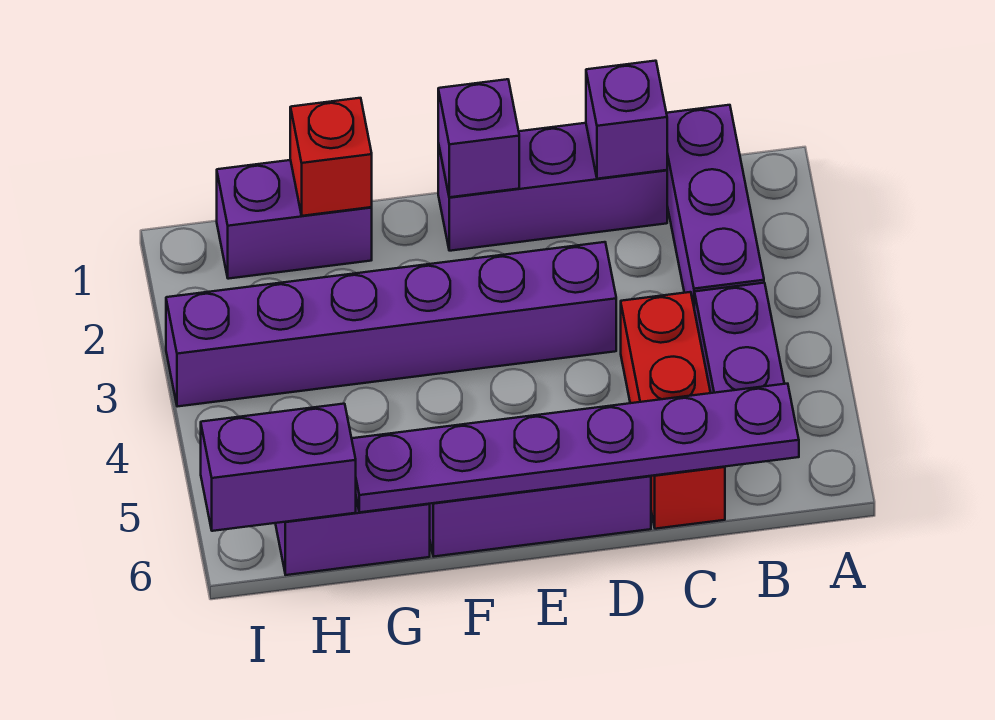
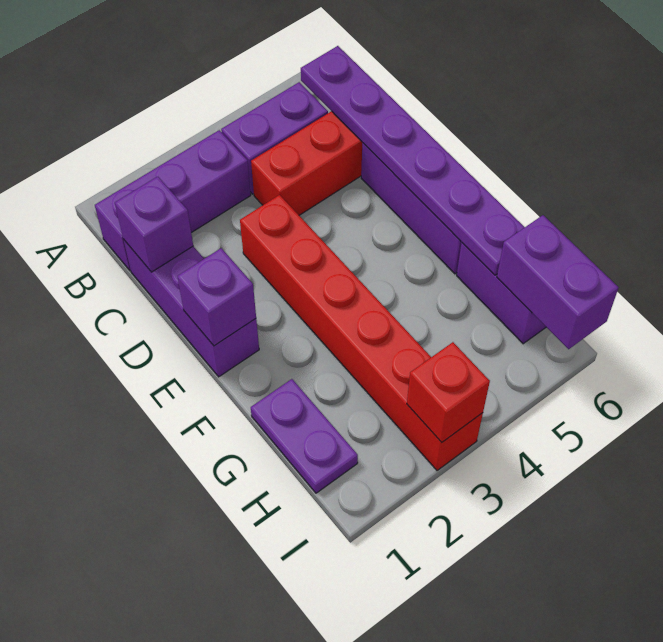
purple 1x6 brick [166,242,616,407] -> red 1x6 brick [240,195,483,471]
purple 1x2 brick [217,160,372,279] -> purple 1x2 plate [251,379,358,493]
red 1x1 brick [290,98,372,216] -> red 1x1 brick moved to [407,342,490,442]

